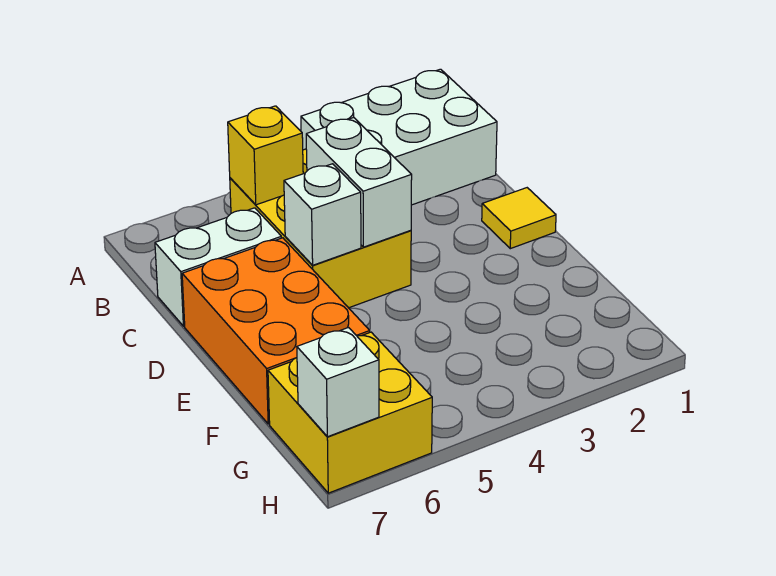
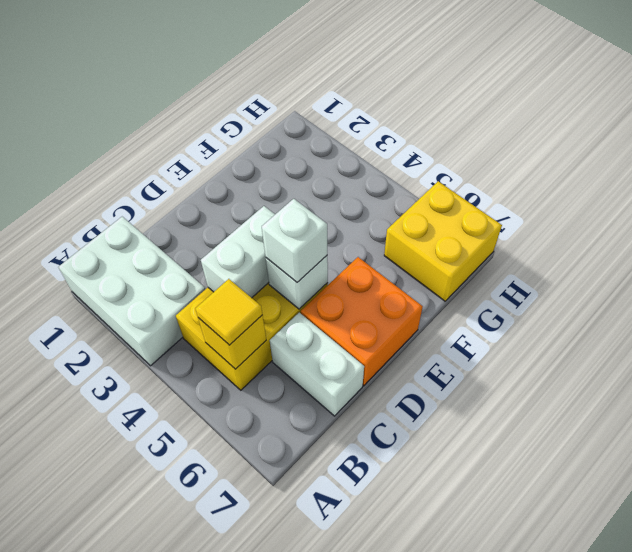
yellow 1x1 tile [482,188,556,249] -> yellow 1x1 tile moved to [195,279,262,345]
orange 2x3 brick [182,238,370,424] -> orange 2x2 brick [301,257,423,386]
white 1x1 brick [297,328,379,437] -> white 1x1 brick moved to [262,199,327,282]

